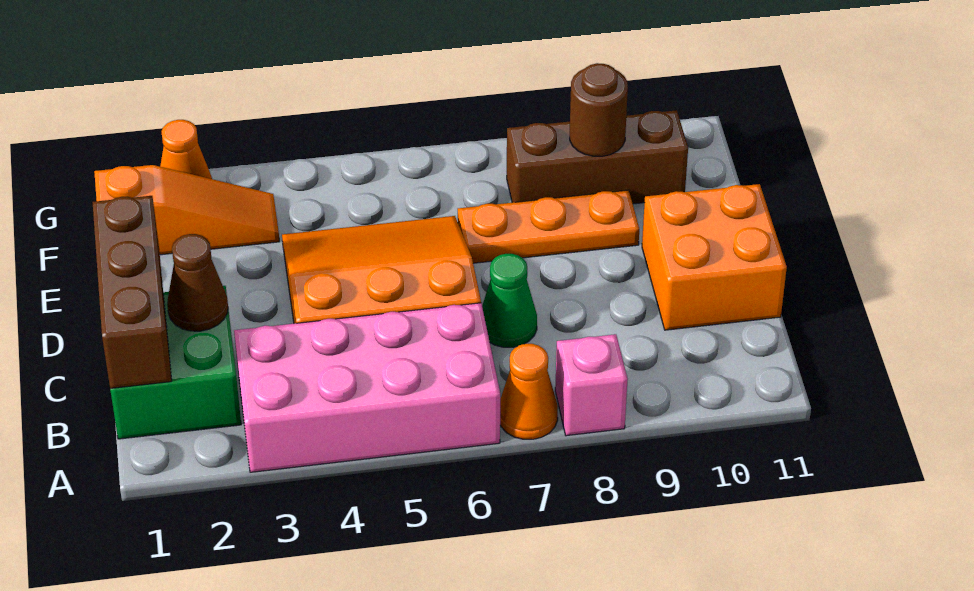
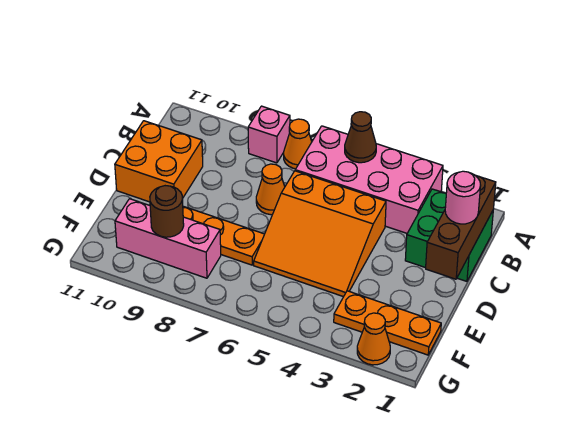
none -> pink 1x1 round brick [445,171,481,224]
brown 1x1 cone [167,234,228,331] -> brown 1x1 cone moved to [345,112,376,163]
green 1x1 cone [482,254,537,347] -> orange 1x1 cone [256,164,285,215]
orange 1x3 slope [94,165,279,255] -> orange 1x3 plate [334,291,441,355]
brown 1x3 brick [507,110,688,204] -> pink 1x3 brick [115,199,221,278]

